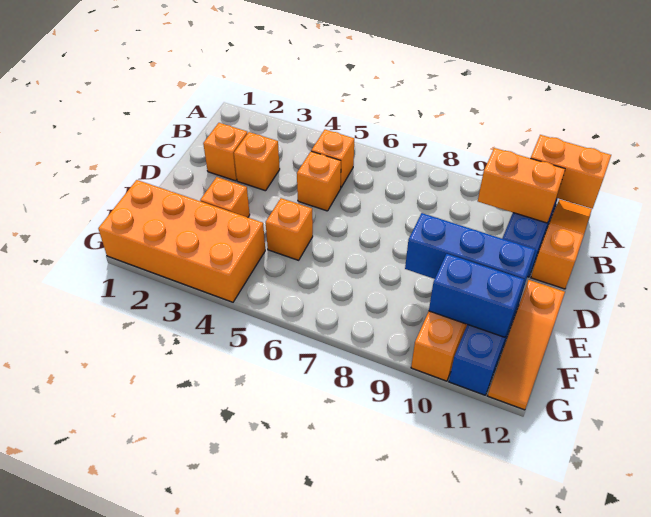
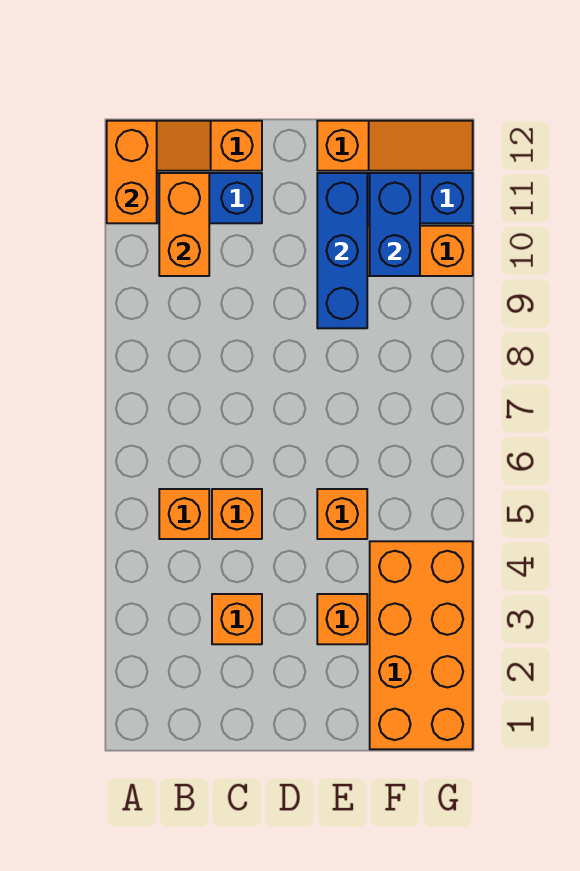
orange 1x1 brick [203,123,248,181] -> none

